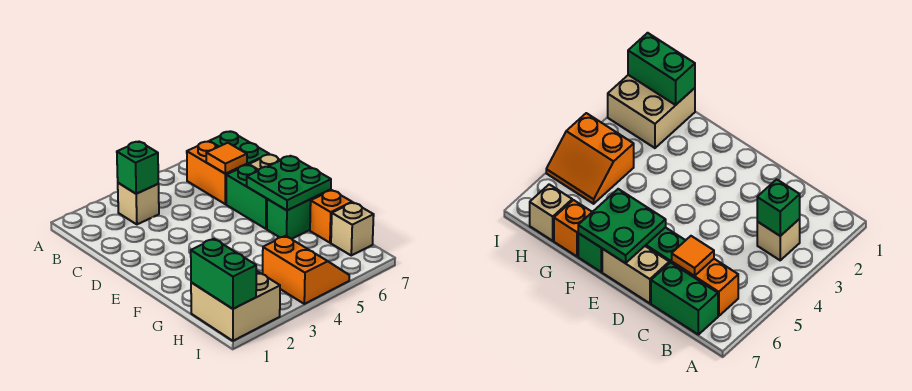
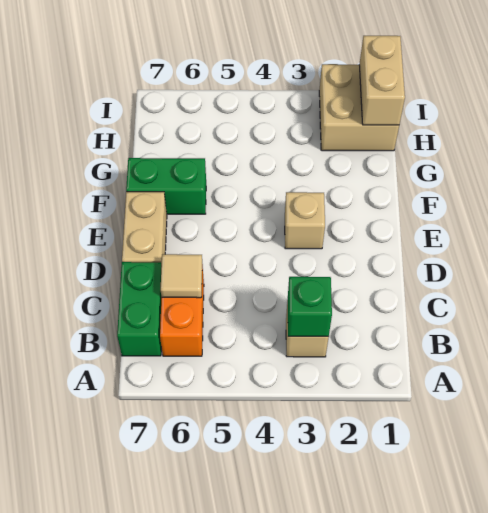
orange 1x1 tile [206,143,247,174] -> tan 1x1 tile [161,254,202,298]
green 1x2 brick [226,165,267,229] -> none
green 2x2 plate [247,156,331,210] -> none
orange 1x1 brick [310,190,352,243] -> none
green 1x2 brick [191,239,256,309] -> tan 1x2 brick [359,36,405,125]
orange 2x2 slope [263,236,349,304] -> none
tan 1x1 brick [331,203,374,255] -> tan 1x1 brick moved to [285,192,325,249]

